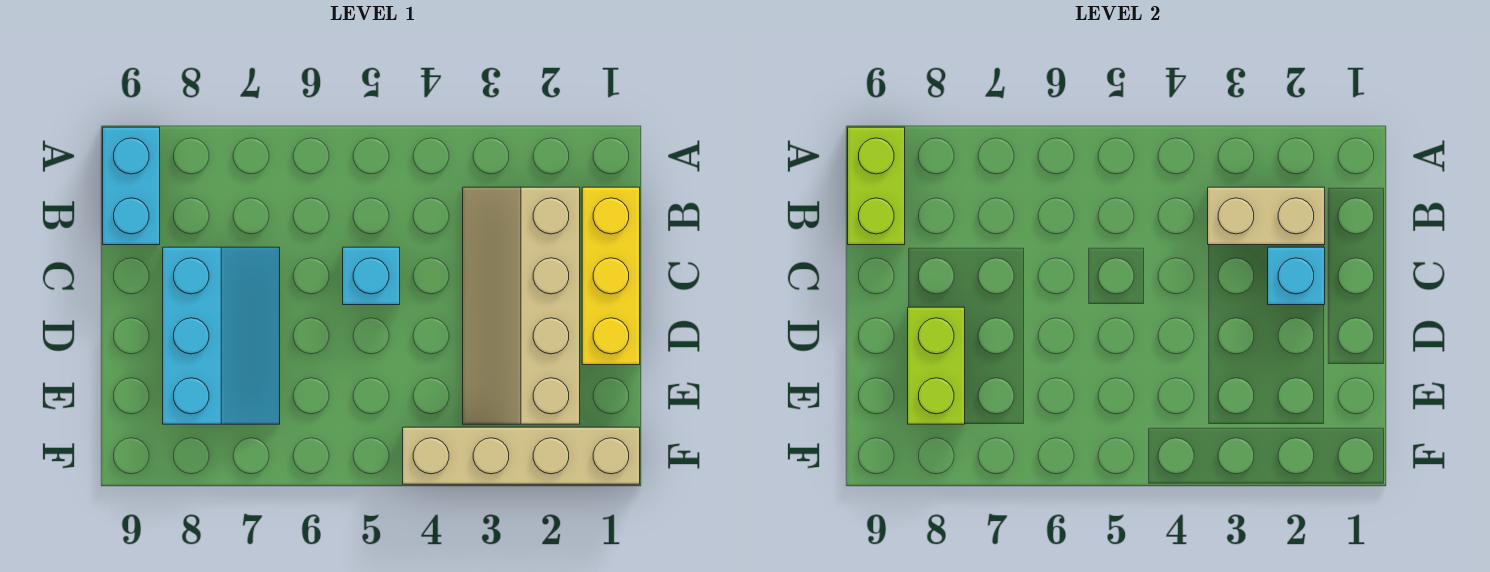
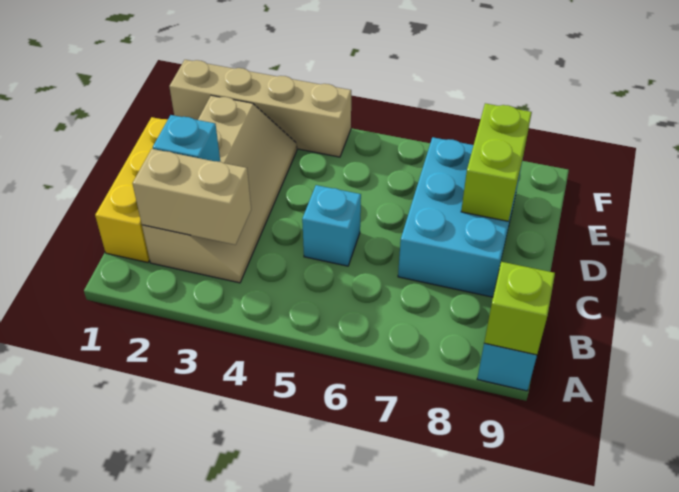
lime 1x2 brick [848,127,905,245] -> lime 1x1 brick [484,262,555,355]
cyan 2x3 slope [163,247,280,424] -> cyan 2x3 brick [398,137,522,297]

